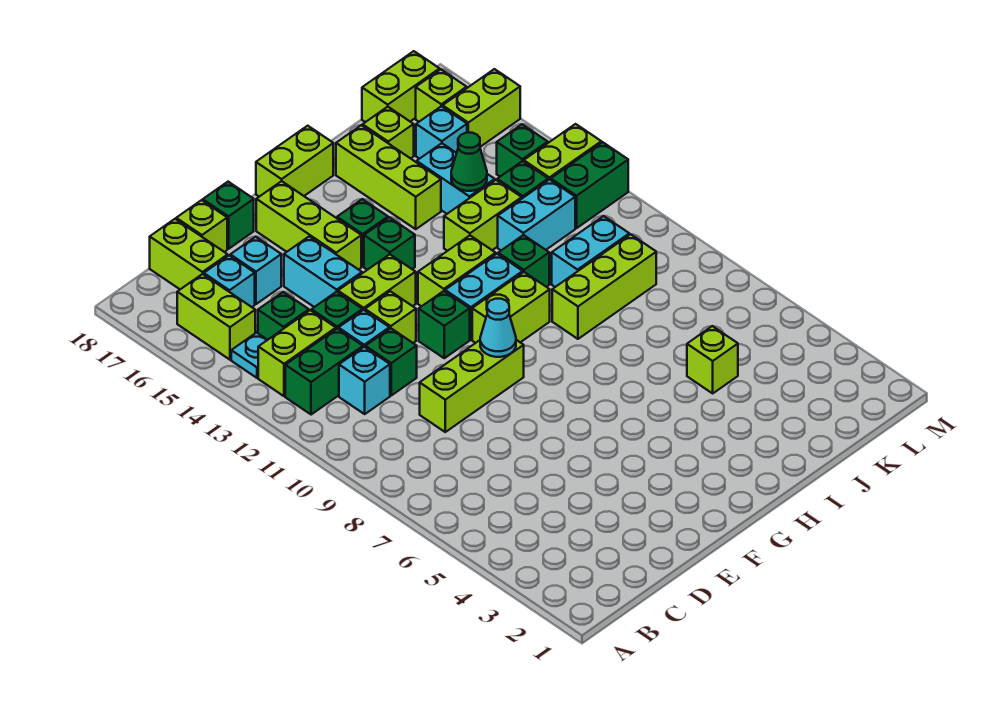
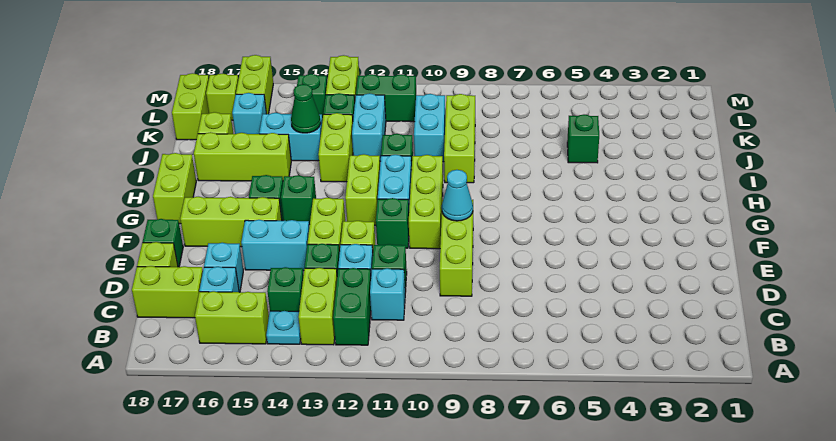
lime 1x2 brick [472,272,550,343] -> lime 1x3 brick [409,155,443,249]
lime 1x1 brick [687,326,738,393] -> green 1x1 brick [567,115,599,163]
green 1x2 brick [551,142,628,228] -> green 1x2 brick turned to [356,74,416,122]

